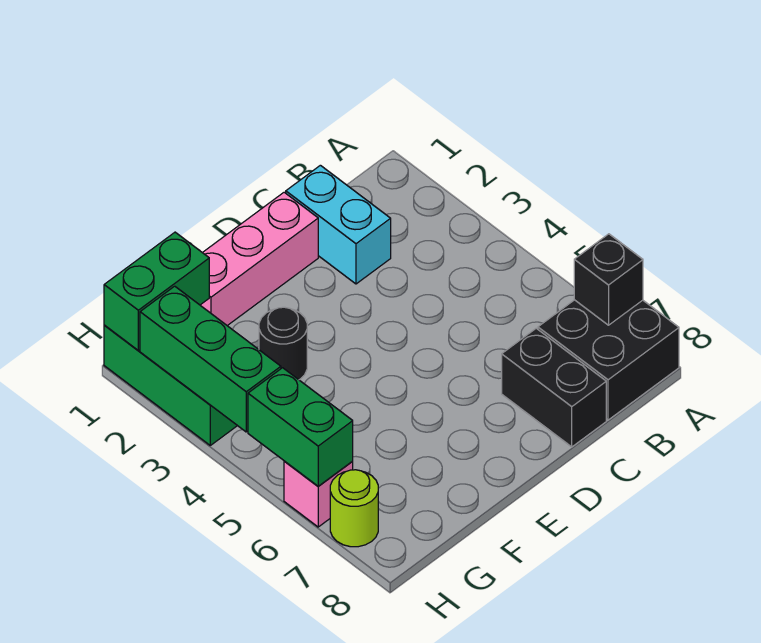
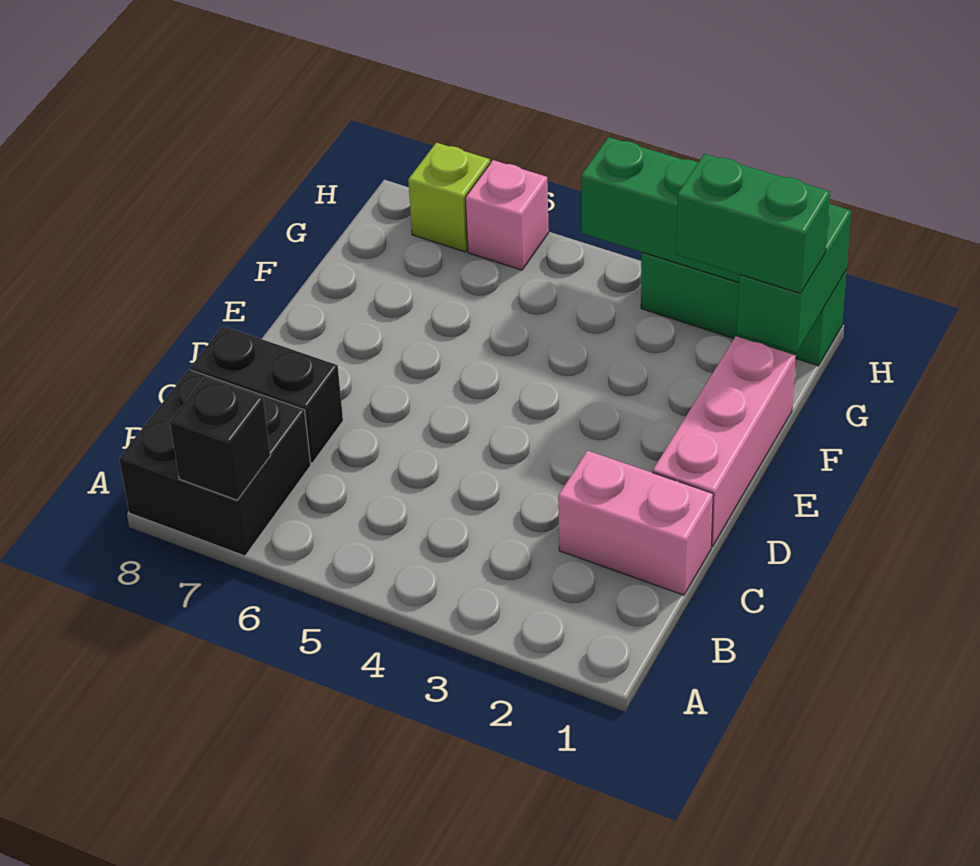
cyan 1x2 brick [286,165,391,284] -> pink 1x2 brick [558,451,713,595]
black 1x1 round brick [259,307,307,380] -> none
green 1x2 brick [248,368,353,486] -> green 1x2 brick moved to [676,154,830,294]
lime 1x1 round brick [330,470,378,547] -> lime 1x1 brick [408,143,490,252]

